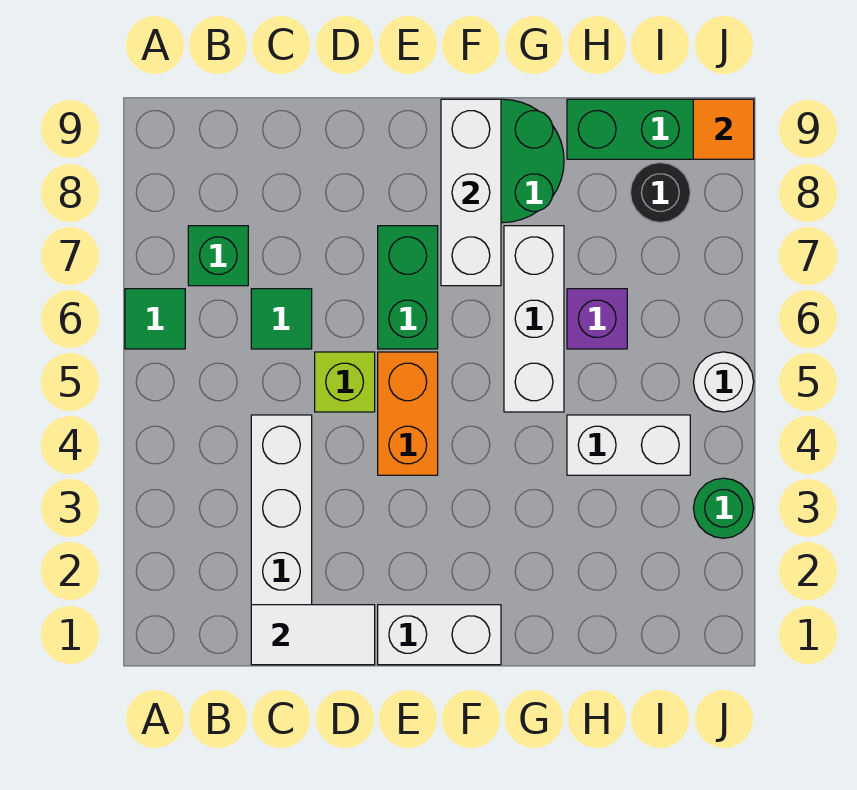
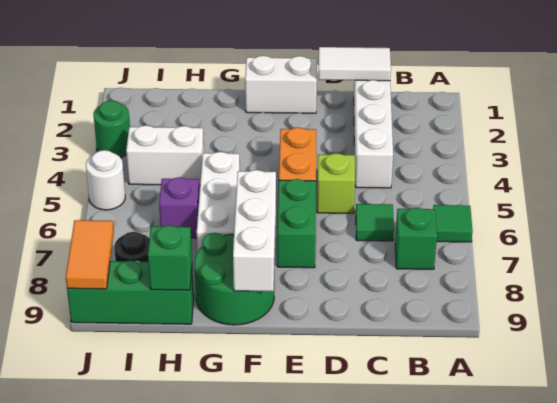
none -> green 1x1 brick [148,225,192,290]
orange 1x1 tile [693,99,754,159] -> orange 1x2 tile [66,220,114,289]

